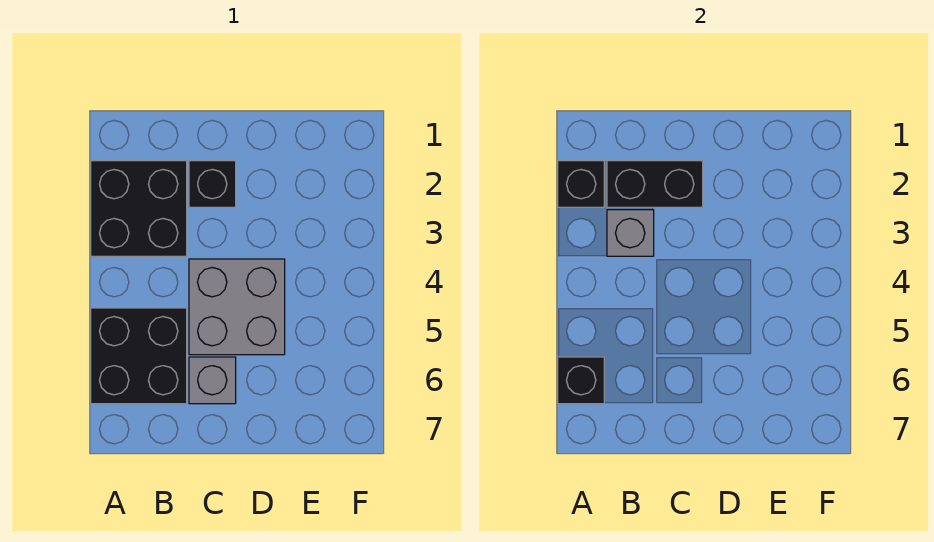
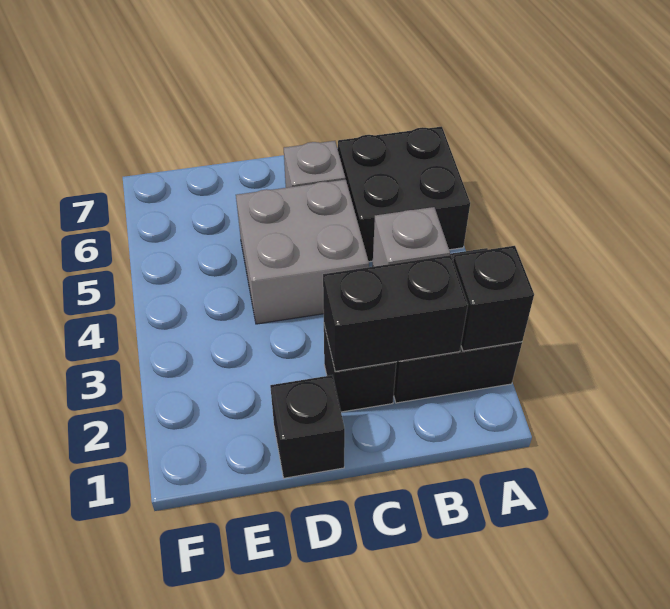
black 1x1 brick [558,357,604,404] -> black 1x1 brick moved to [270,375,345,478]

